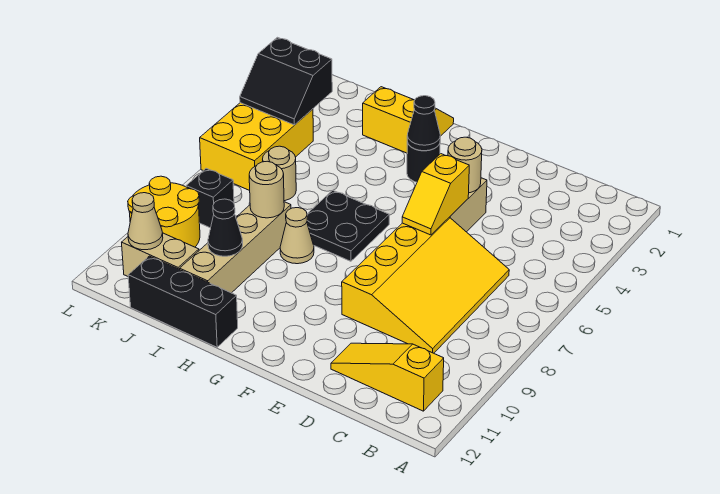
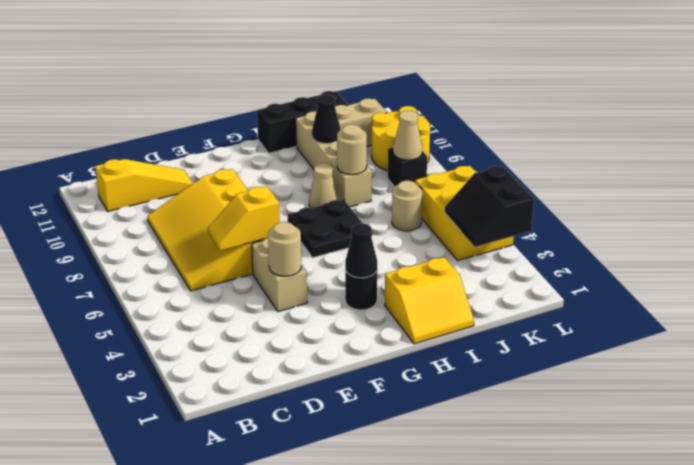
yellow 1x2 slope [402,154,469,235] -> yellow 1x2 slope turned to [208,186,280,251]
black 2x2 slope [240,37,332,125] -> black 2x2 slope turned to [445,166,534,247]
tan 1x1 cone [128,193,163,250] -> tan 1x1 cone moved to [393,111,422,160]

